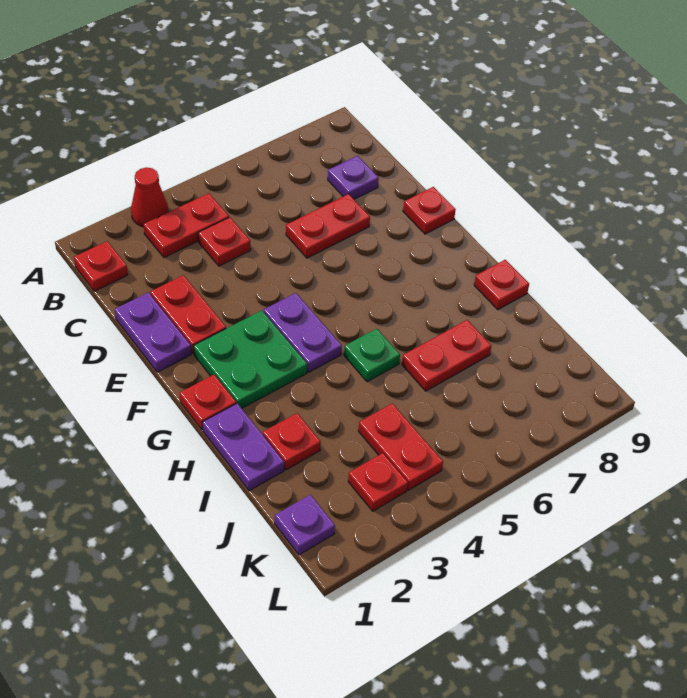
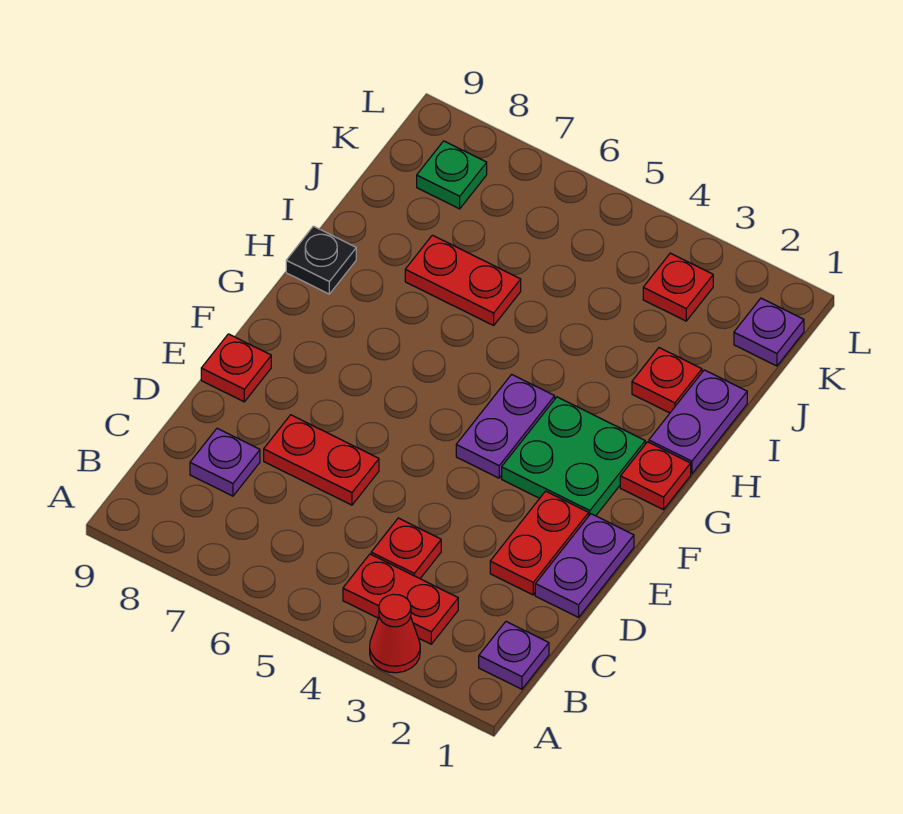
red 1x1 plate [74,241,128,291] -> purple 1x1 plate [479,622,549,689]
green 1x1 plate [344,329,400,382] -> green 1x1 plate moved to [417,141,487,209]
red 1x1 plate [474,260,529,310] -> black 1x1 plate [286,226,356,294]
red 1x2 plate [358,403,443,490] -> none

